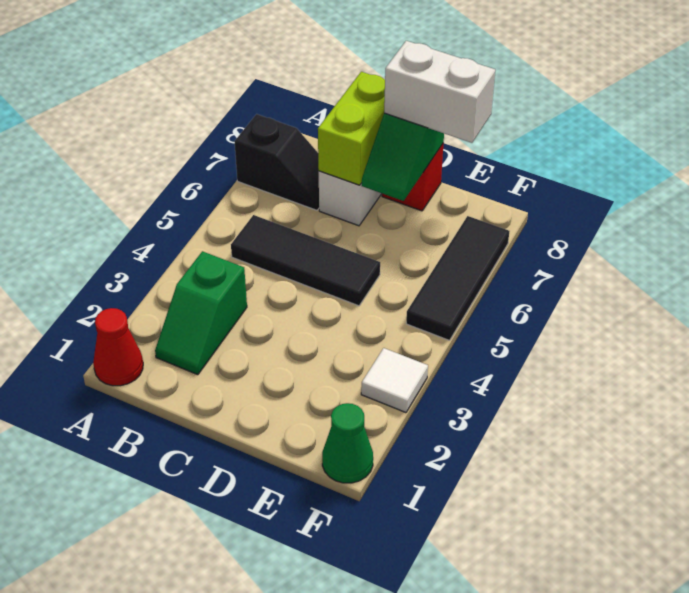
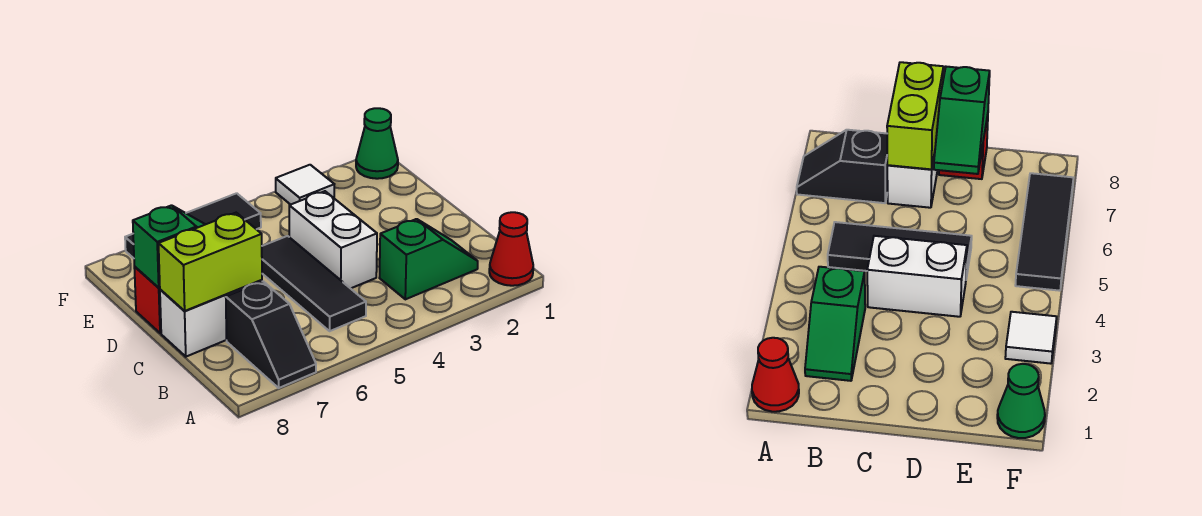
black 1x2 slope [235,114,319,210] -> black 1x2 slope turned to [226,281,316,388]
white 1x2 brick [384,41,495,143] -> white 1x2 brick moved to [289,191,377,289]

